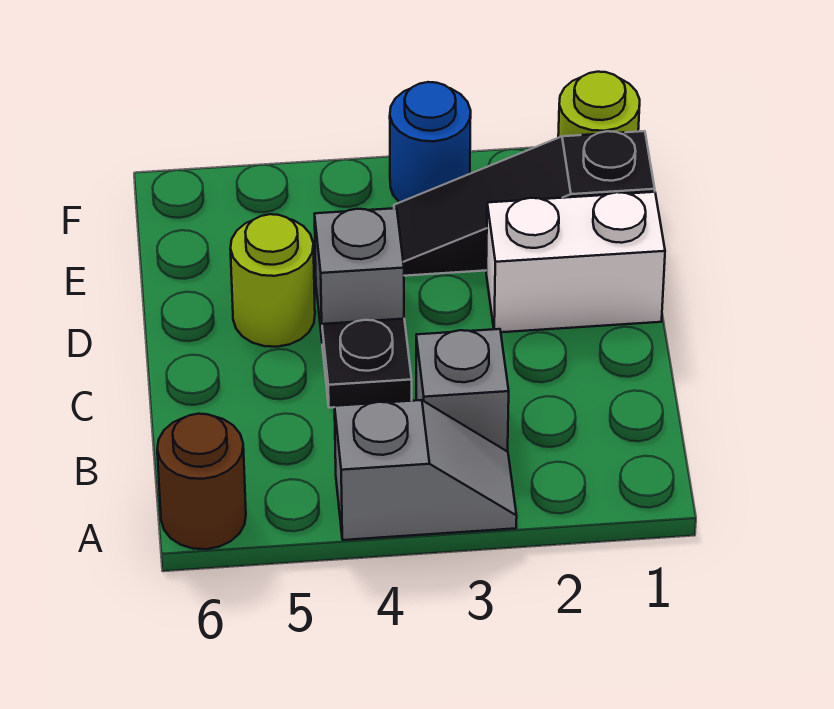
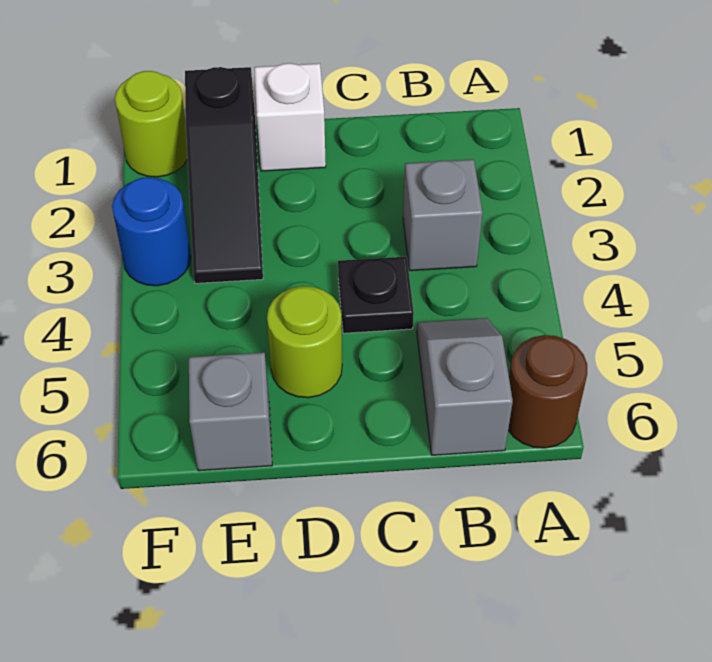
grey 1x2 slope [335,400,517,540] -> grey 1x2 slope moved to [417,318,513,455]
white 1x2 brick [486,192,665,332] -> white 1x1 brick [254,63,326,171]
grey 1x1 brick [315,208,404,338] -> grey 1x1 brick moved to [189,352,272,471]

